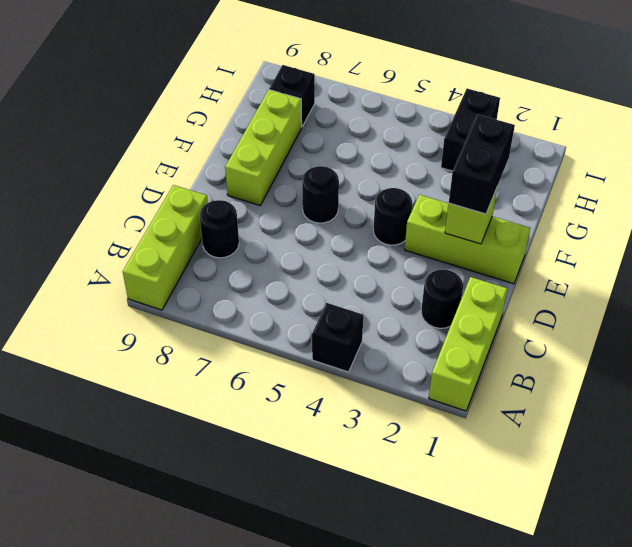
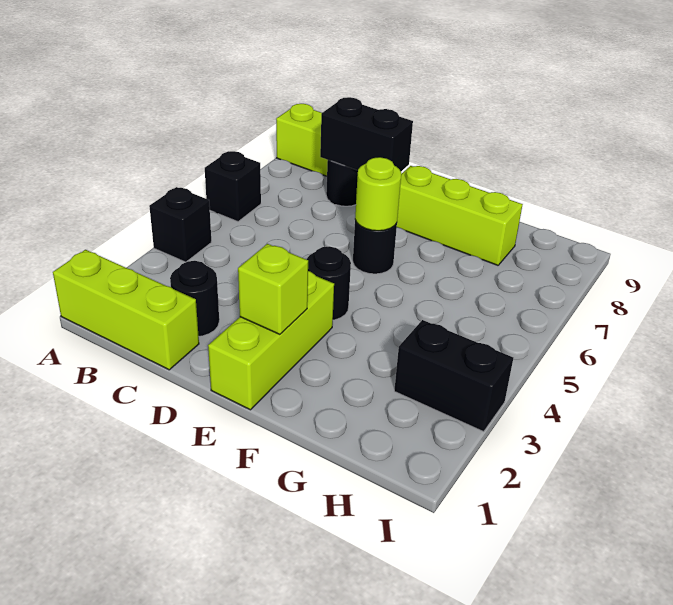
black 1x2 brick [449,114,515,214] -> black 1x2 brick moved to [320,97,413,171]
none -> lime 1x1 round brick [355,157,401,231]
black 1x1 brick [269,65,315,126] -> black 1x1 brick moved to [205,151,261,222]

